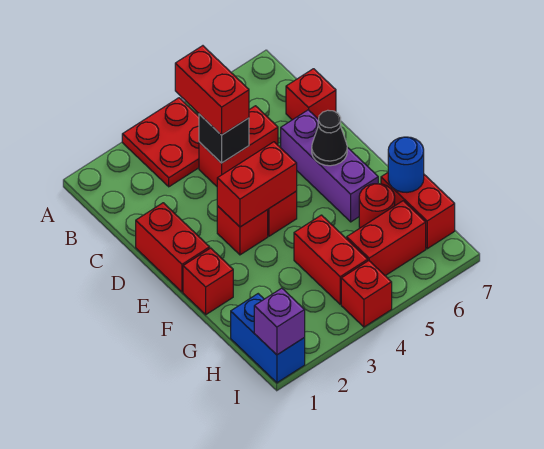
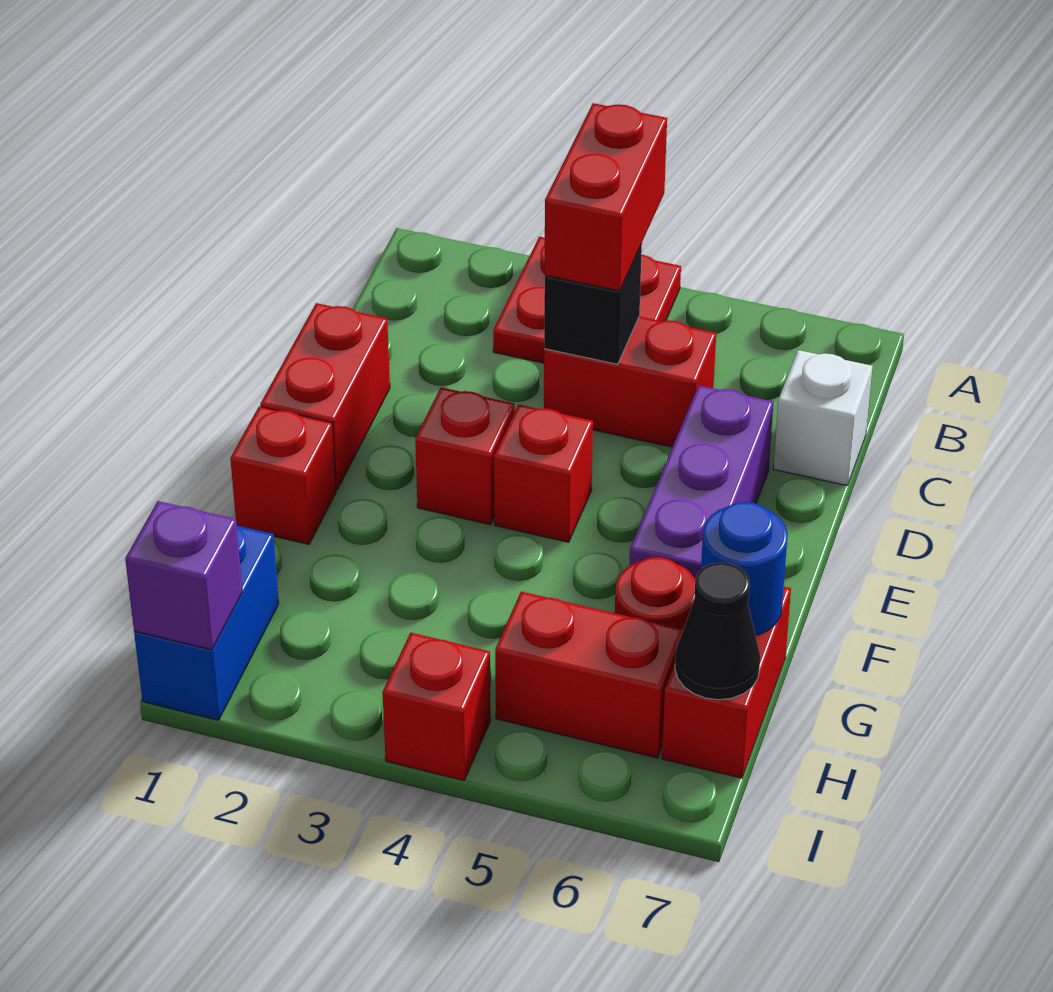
red 1x1 brick [286,69,336,120] -> white 1x1 brick [773,350,873,486]
red 1x2 brick [217,142,297,227] -> none
black 1x1 cone [312,110,347,166] -> black 1x1 cone moved to [675,562,760,700]
red 1x2 brick [294,215,368,304] -> none

